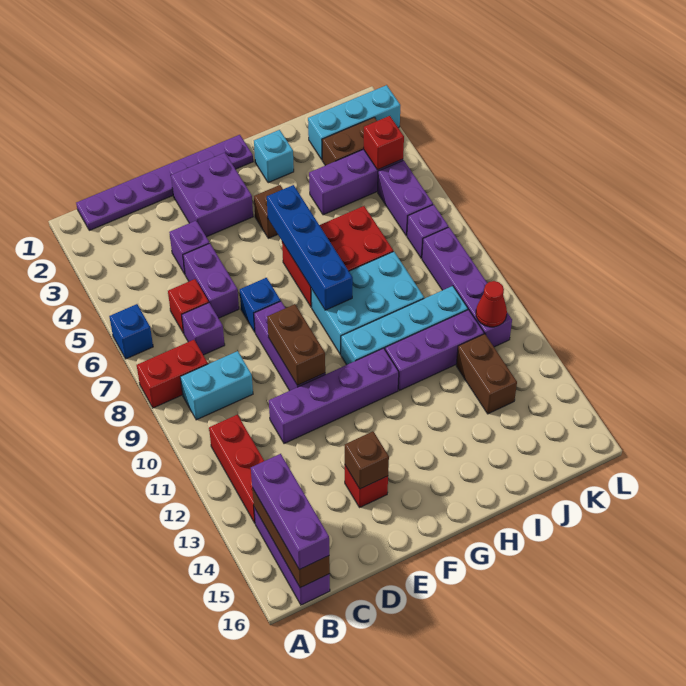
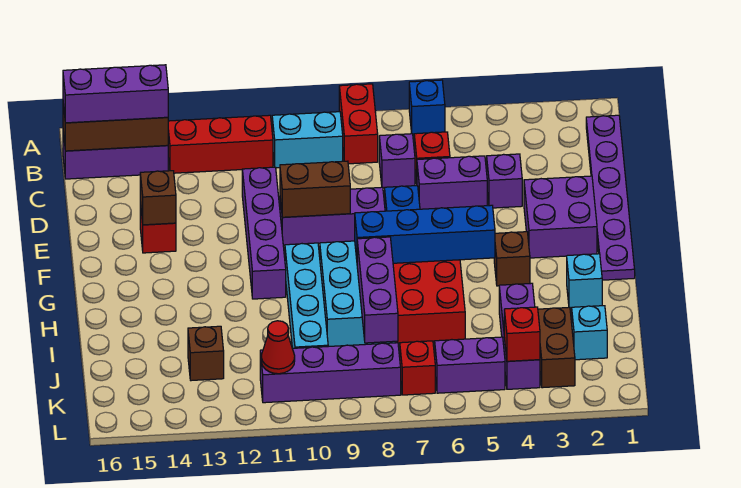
cyan 1x2 brick [180,351,253,420] -> cyan 1x2 brick turned to [272,112,343,168]
purple 1x3 brick [385,310,484,390] -> purple 1x3 brick moved to [357,237,398,343]
cyan 1x3 brick [308,85,400,159] -> cyan 1x1 brick [572,306,607,360]
brown 1x2 brick [456,334,517,414] -> brown 1x1 brick [188,326,224,381]
purple 1x1 brick [407,205,449,258] -> red 1x1 brick [400,341,435,395]

